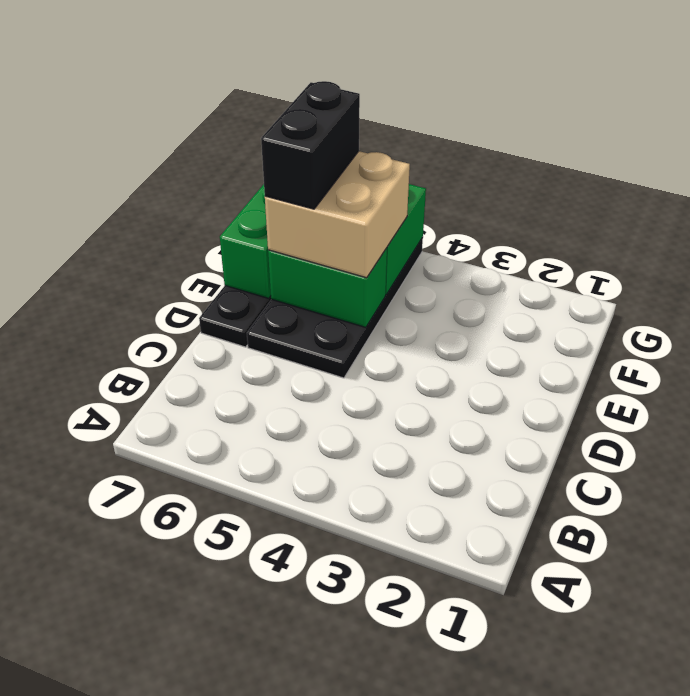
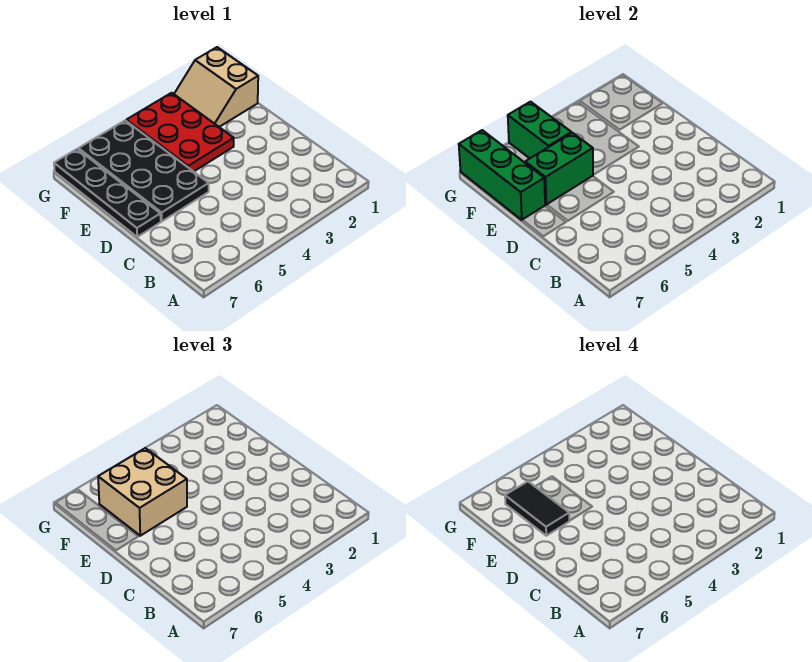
none -> red 2x3 plate [126,93,234,172]
black 1x2 brick [261,81,360,209] -> black 1x2 tile [505,481,569,536]
none -> tan 2x2 slope [174,47,258,127]

